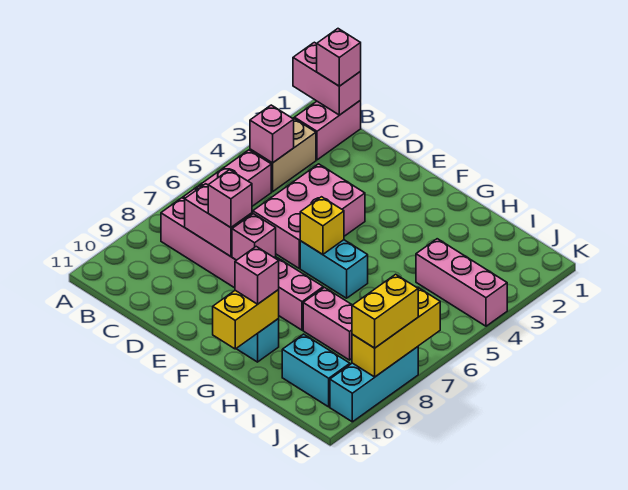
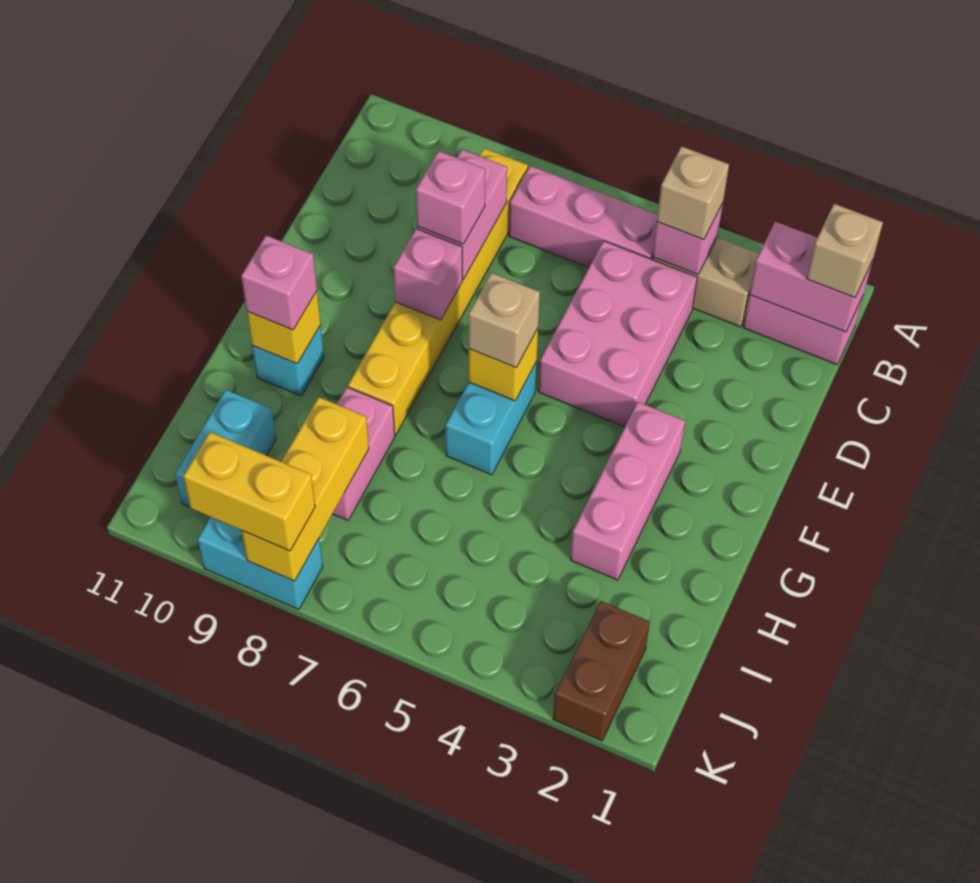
pink 1x2 brick [293,42,361,115] -> pink 1x2 brick turned to [750,222,873,332]
pink 1x1 brick [317,29,361,86] -> tan 1x1 brick [807,204,883,297]
none -> tan 1x1 brick [657,146,729,239]
pink 1x6 brick [161,198,323,330] -> yellow 1x6 brick [348,148,528,435]
pink 2x3 brick [253,164,365,268] -> pink 2x3 brick turned to [538,241,697,427]
none -> tan 1x1 brick [469,273,540,368]
yellow 1x2 brick [213,290,279,349] -> yellow 1x1 brick [247,291,321,364]
pink 1x3 brick [416,239,507,326] -> pink 1x3 brick moved to [570,402,685,580]
none -> brown 1x2 brick [553,601,650,741]
yellow 1x3 brick [352,288,440,377] -> yellow 1x3 brick turned to [241,397,369,581]
cyan 1x3 brick [330,347,418,422] -> cyan 1x2 brick [198,517,323,610]

